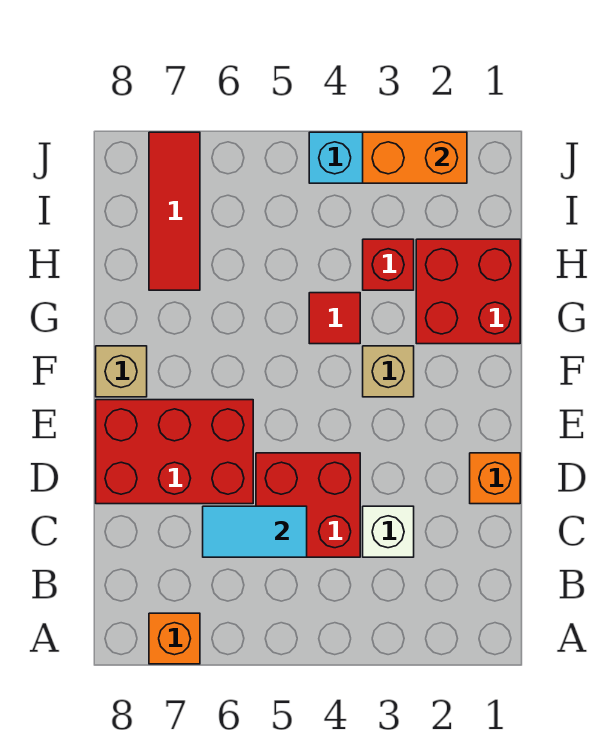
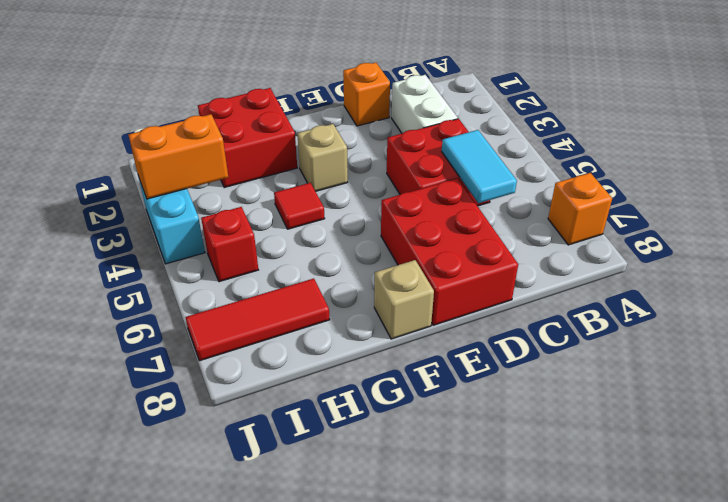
white 1x1 brick [363,506,414,557] -> white 1x2 brick [392,75,458,134]
red 1x1 brick [363,239,414,290] -> red 1x1 brick moved to [201,207,258,282]
orange 1x2 brick [363,132,467,183] -> orange 1x2 brick turned to [128,114,228,199]

